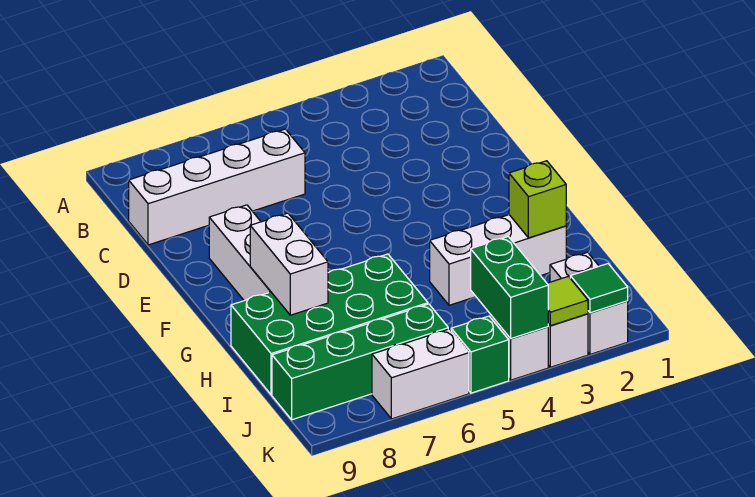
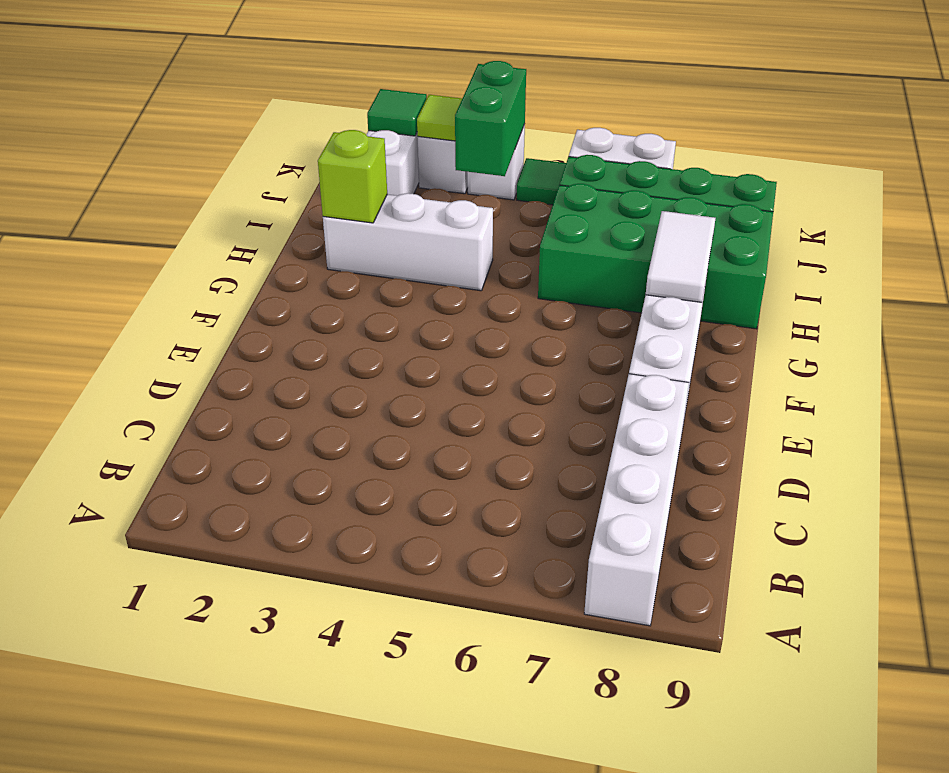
white 1x4 brick [129,129,305,245] -> white 1x4 brick turned to [584,374,689,626]
white 1x2 brick [250,213,328,315] -> white 1x2 tile [646,211,716,302]
green 1x1 brick [451,316,509,393] -> green 1x1 tile [517,158,566,205]

